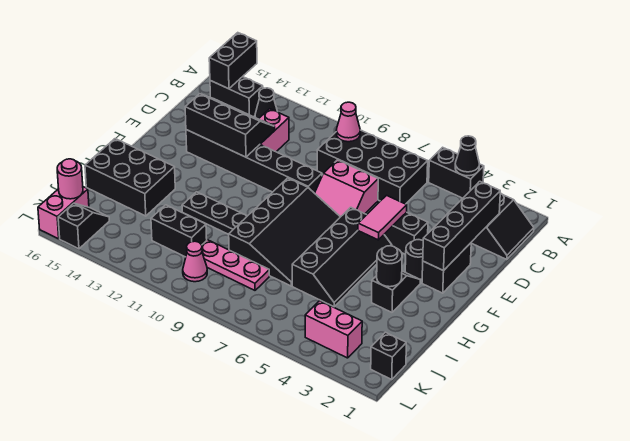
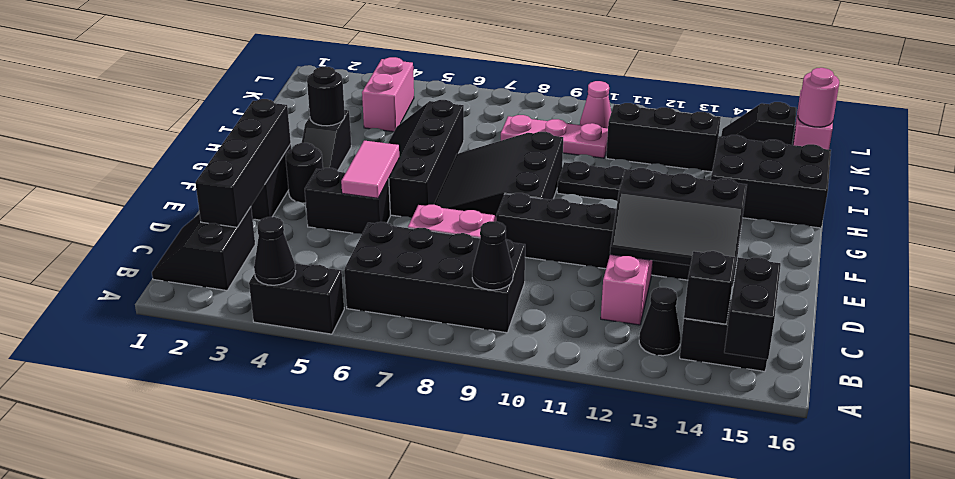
pink 1x1 cone [336,102,360,142] -> black 1x1 cone [472,221,513,290]
black 3x4 slope [229,178,340,286] -> black 3x3 slope [434,132,563,216]
black 1x2 brick [151,205,207,257] -> black 1x3 brick [606,103,721,172]
black 1x1 brick [371,332,406,379] -> black 1x1 brick moved to [684,251,736,324]
pink 1x2 brick [305,301,362,358] -> pink 1x2 brick turned to [362,57,414,132]
black 1x2 slope [58,203,109,249] -> black 1x2 slope turned to [721,102,797,145]

